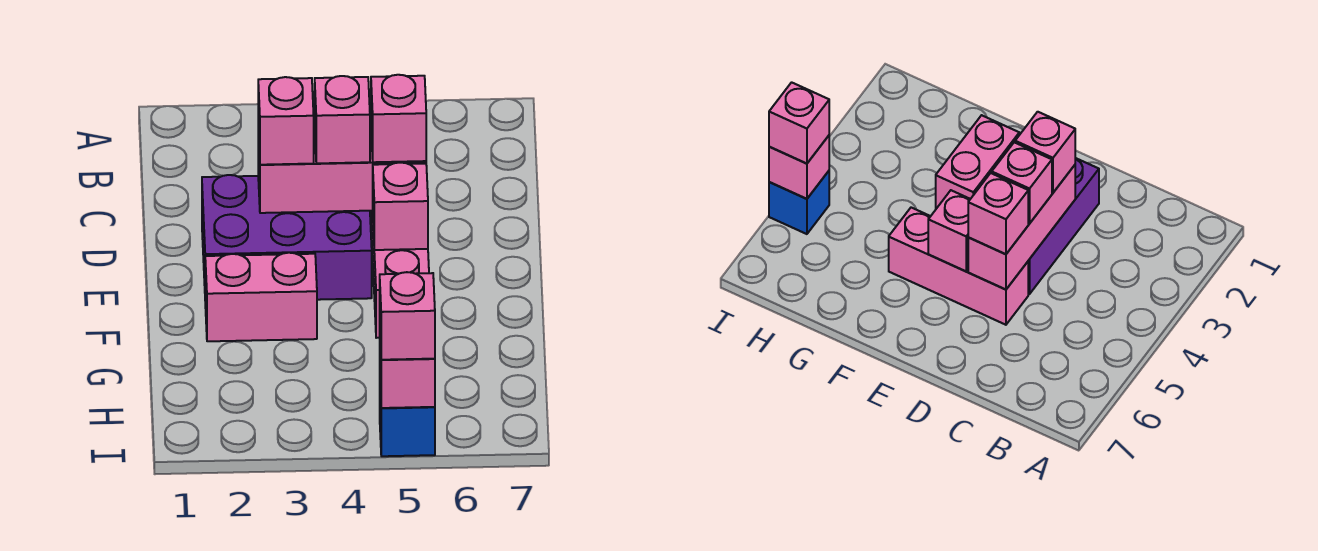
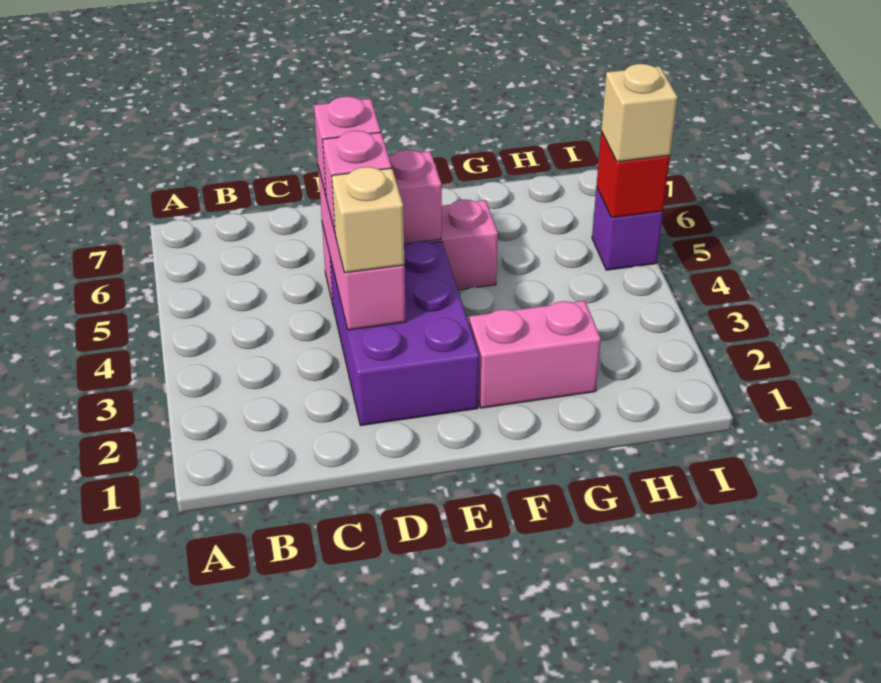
pink 1x1 brick [258,77,314,165] -> tan 1x1 brick [332,167,404,273]
pink 1x2 brick [205,253,317,341] -> pink 1x2 brick turned to [469,301,601,408]
blue 1x1 brick [380,391,435,456] -> purple 1x1 brick [592,187,663,270]
pink 1x1 brick [380,343,435,408] -> red 1x1 brick [597,131,670,218]
pink 1x1 brick [380,272,435,360] -> tan 1x1 brick [601,64,677,162]

